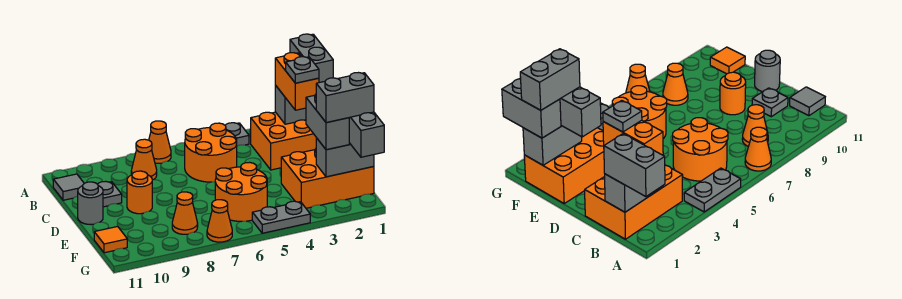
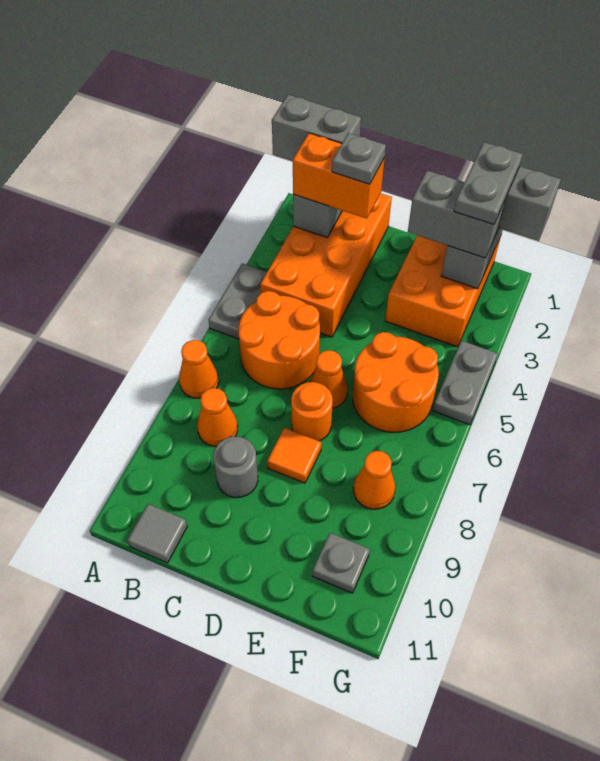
orange 2x3 brick [251,112,316,170] -> orange 2x4 brick [260,193,392,337]
grey 1x1 plate [98,181,122,207] -> grey 1x1 plate moved to [312,533,370,593]
orange 1x1 round brick [127,171,152,214] -> orange 1x1 round brick moved to [291,382,333,441]
grey 1x1 round brick [78,182,103,225] -> grey 1x1 round brick moved to [213,437,258,498]
grey 1x2 brick [316,73,374,123] -> grey 1x2 plate [454,142,523,225]
orange 1x1 tile [94,226,127,253] -> orange 1x1 tile moved to [267,428,322,483]
orange 1x1 cone [207,200,232,242] -> orange 1x1 cone moved to [310,350,348,408]

